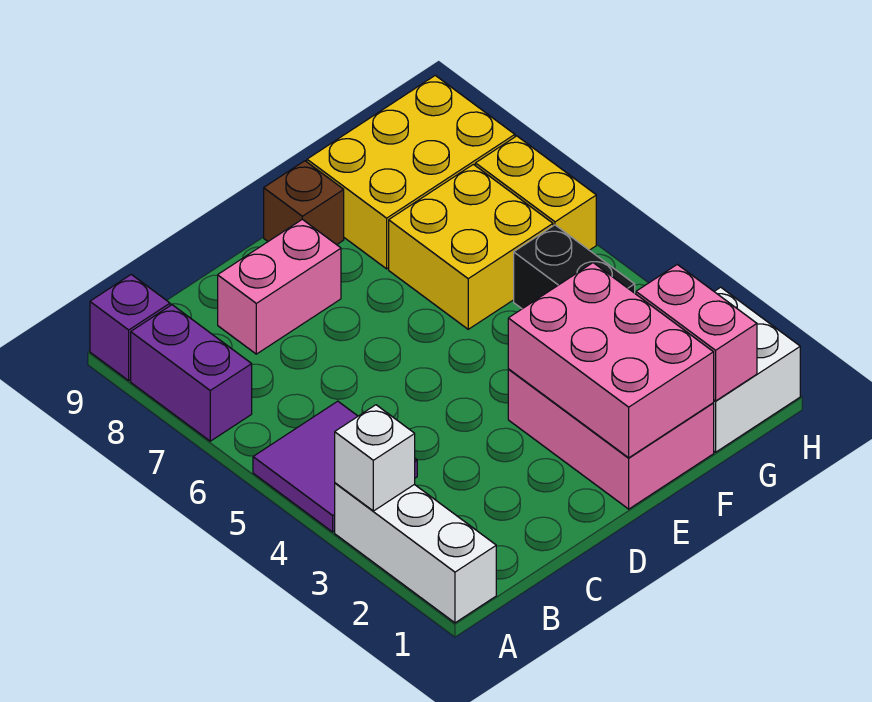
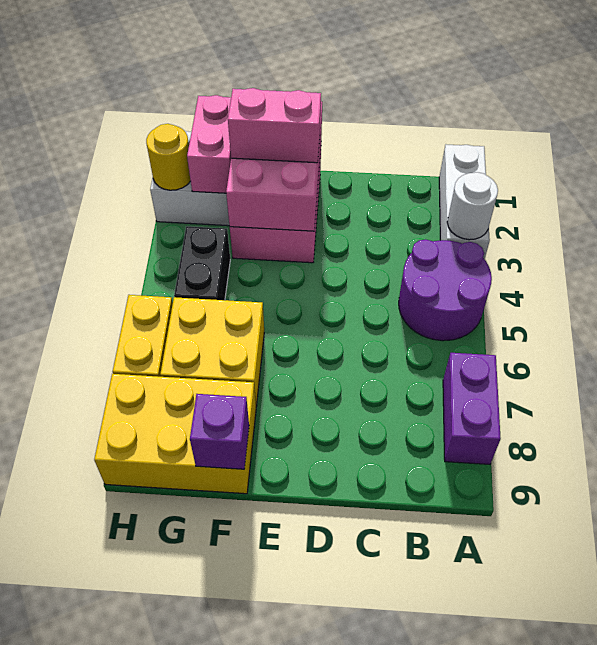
white 1x1 brick [335,405,415,511] -> white 1x1 round brick [447,172,498,240]
purple 2x2 tile [253,401,417,532] -> purple 2x2 round brick [399,239,492,341]
purple 1x1 brick [90,274,170,381] -> purple 1x1 brick moved to [190,394,249,469]
pink 1x2 brick [218,219,341,354] -> pink 1x2 brick moved to [228,88,321,163]
brown 1x1 brick [264,161,344,245] -> none
none -> yellow 1x1 round brick [146,124,191,190]

